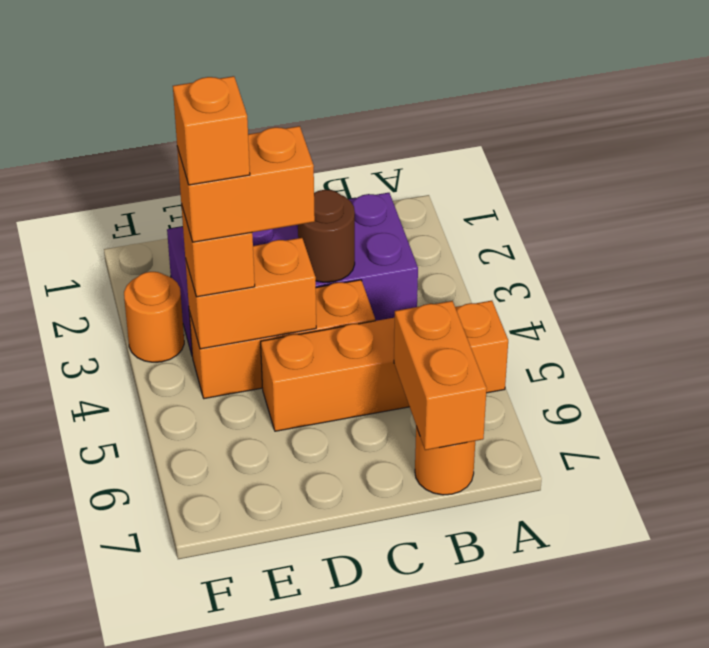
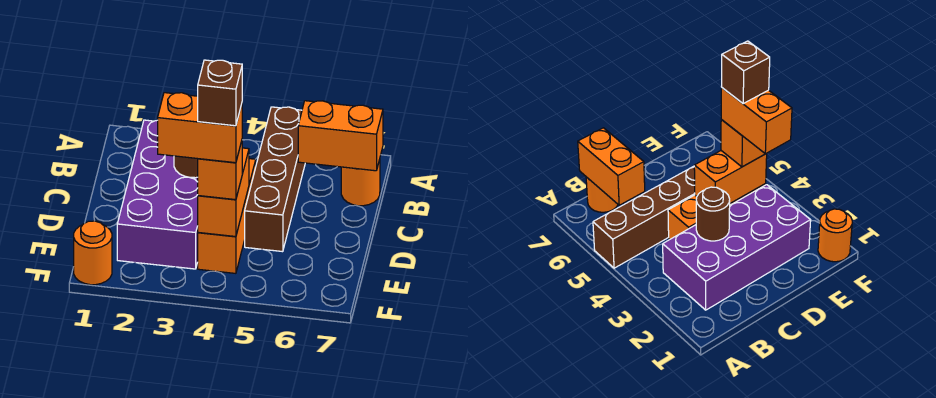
orange 1x4 brick [261,301,508,431] -> brown 1x4 brick [245,107,305,252]
orange 1x2 brick [177,126,315,242] -> orange 1x2 brick turned to [158,93,242,163]
orange 1x1 brick [173,76,250,185] -> brown 1x1 brick [198,60,242,126]
orange 1x1 round brick [124,272,184,362] -> orange 1x1 round brick moved to [74,221,112,285]

